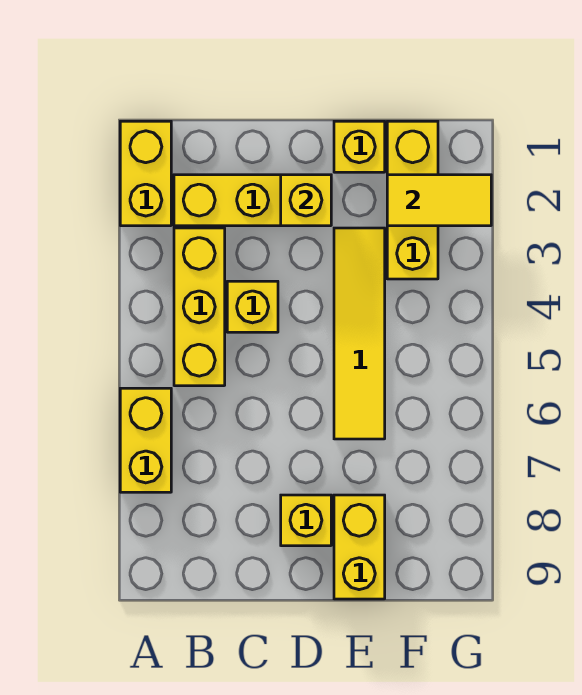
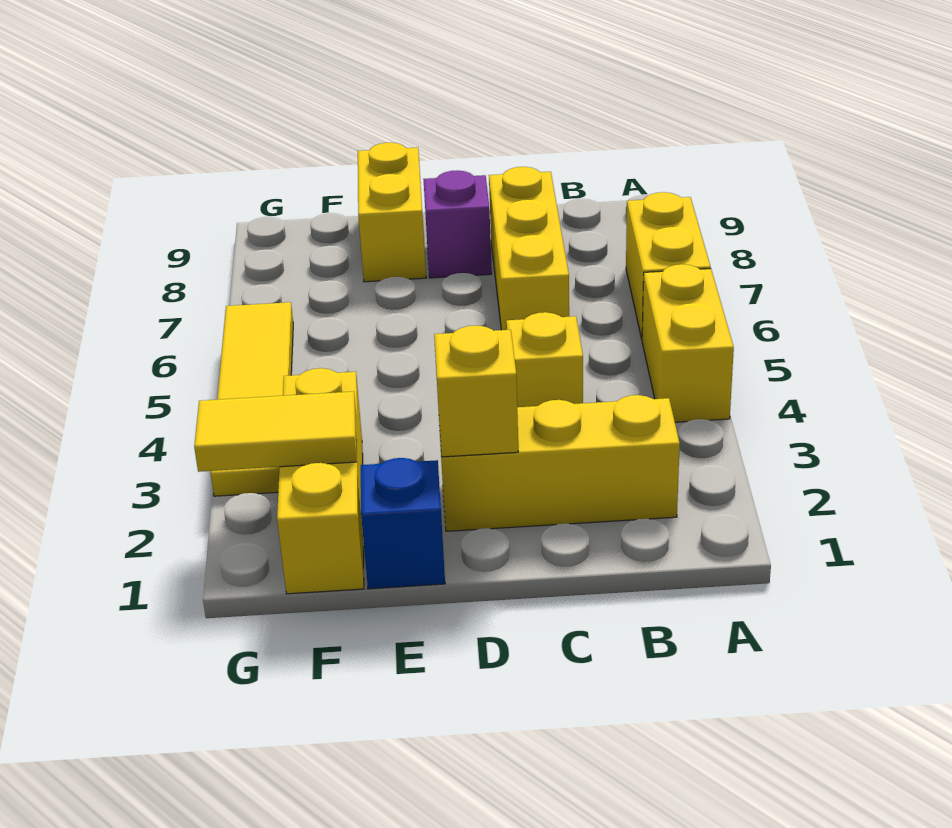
yellow 1x2 brick [120,121,171,226] -> yellow 1x2 brick moved to [642,264,734,422]
yellow 1x3 brick [174,228,225,386] -> yellow 1x3 brick moved to [489,167,569,330]
yellow 1x1 brick [281,495,331,546] -> purple 1x1 brick [423,170,492,278]
yellow 1x1 brick [334,121,385,172] -> blue 1x1 brick [361,458,445,589]
yellow 1x4 tile [334,228,385,439] -> yellow 1x4 tile moved to [211,302,293,496]

